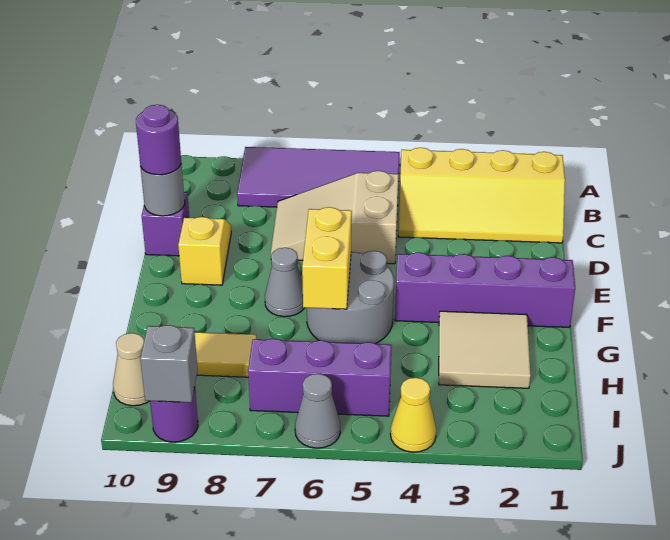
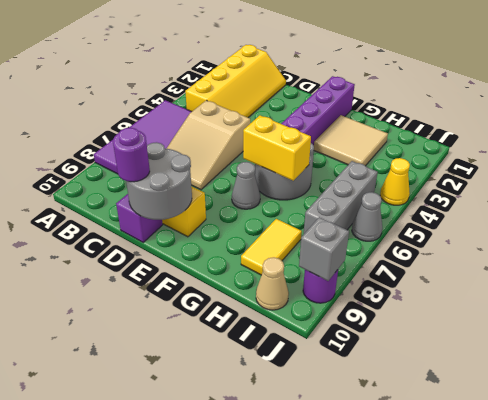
grey 1x1 round brick [140,164,185,216] -> grey 2x2 round brick [126,142,192,220]
purple 1x3 brick [248,339,391,416] -> grey 1x3 brick [304,161,378,234]

